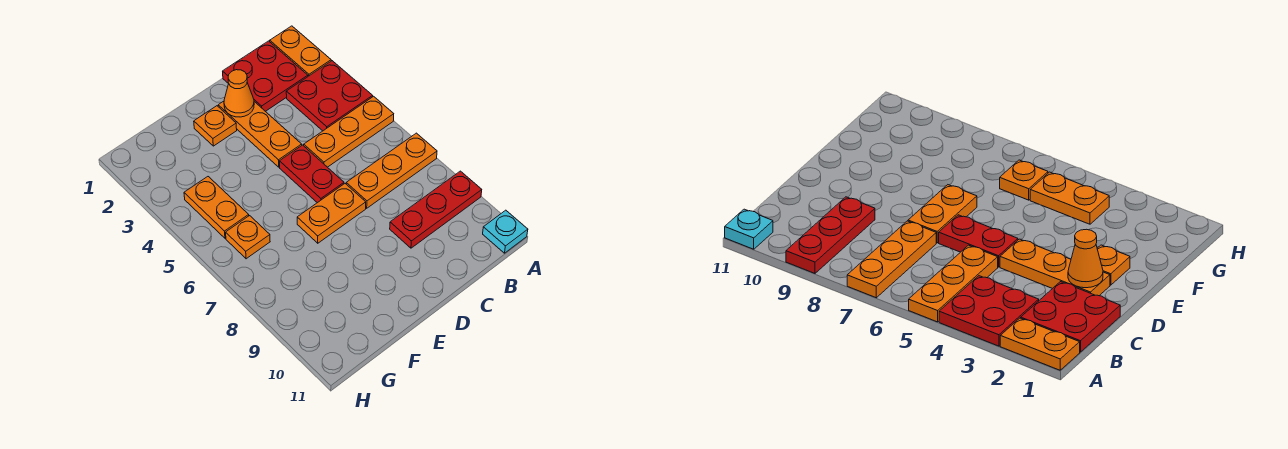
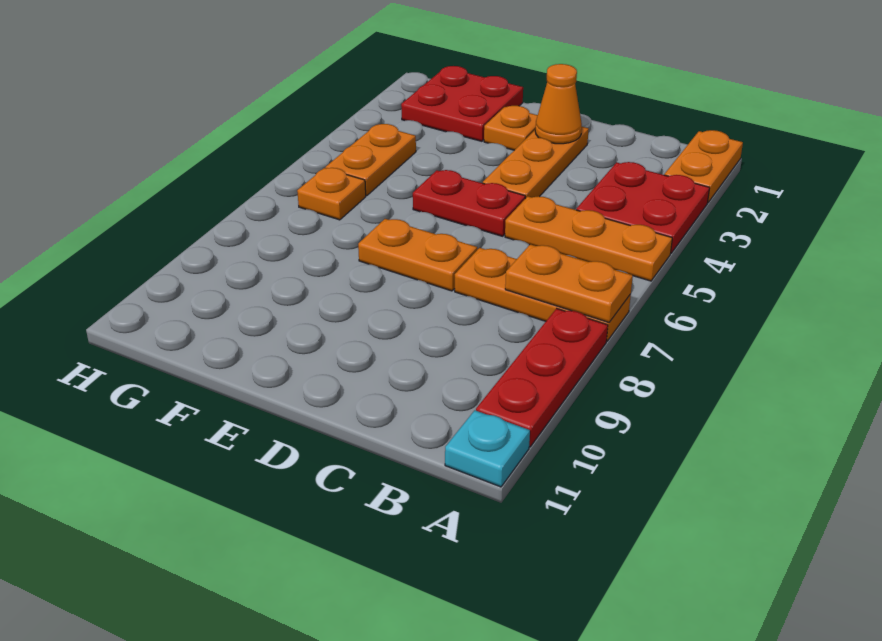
none -> orange 1x2 plate [505,244,633,323]
red 1x3 plate [390,171,482,248] -> red 1x3 plate turned to [476,309,608,447]
red 2x2 plate [223,41,308,111] -> red 2x2 plate moved to [401,66,523,141]
red 1x2 plate [280,145,344,203] -> red 1x2 plate turned to [413,170,525,236]

